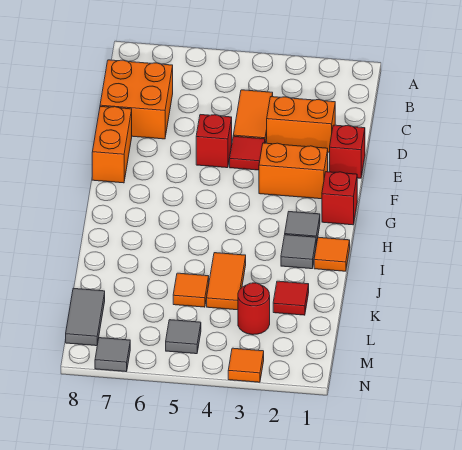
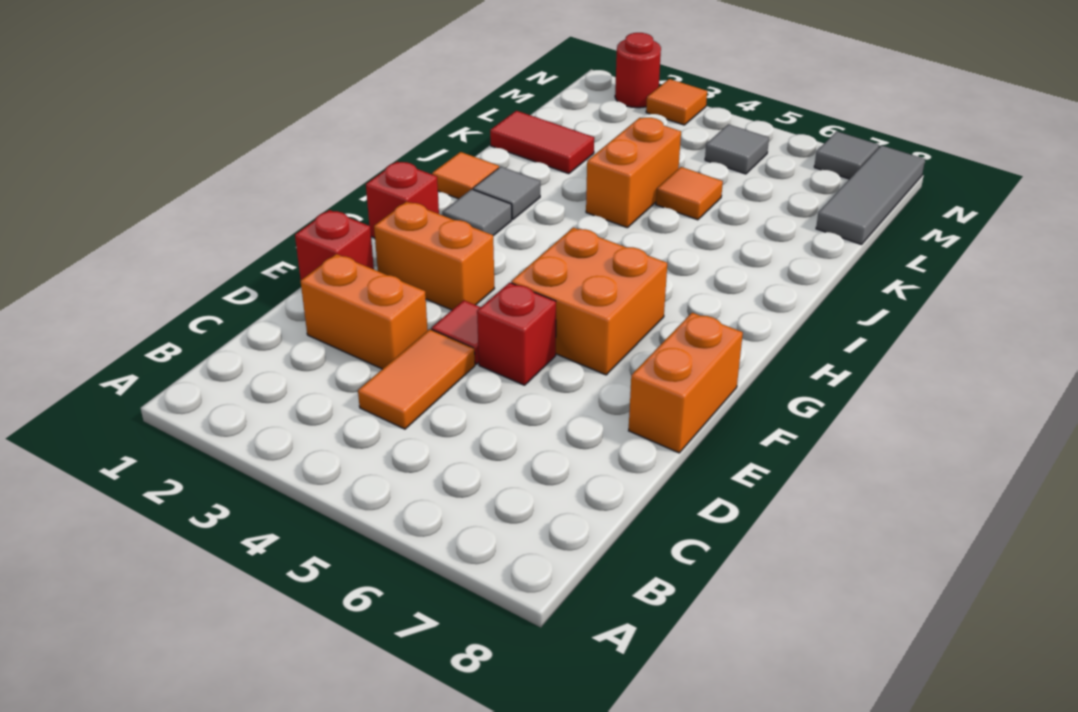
orange 2x2 brick [100,60,173,139] -> orange 2x2 brick moved to [511,228,667,375]
orange 1x2 tile [207,253,246,310] -> orange 1x2 brick [586,118,681,228]
red 1x1 tile [273,281,309,315] -> red 1x2 tile [490,111,594,174]
red 1x1 round brick [238,283,270,335] -> red 1x1 round brick moved to [615,33,661,108]
grey 1x2 tile [66,288,105,346] -> grey 1x3 tile [816,145,925,245]

